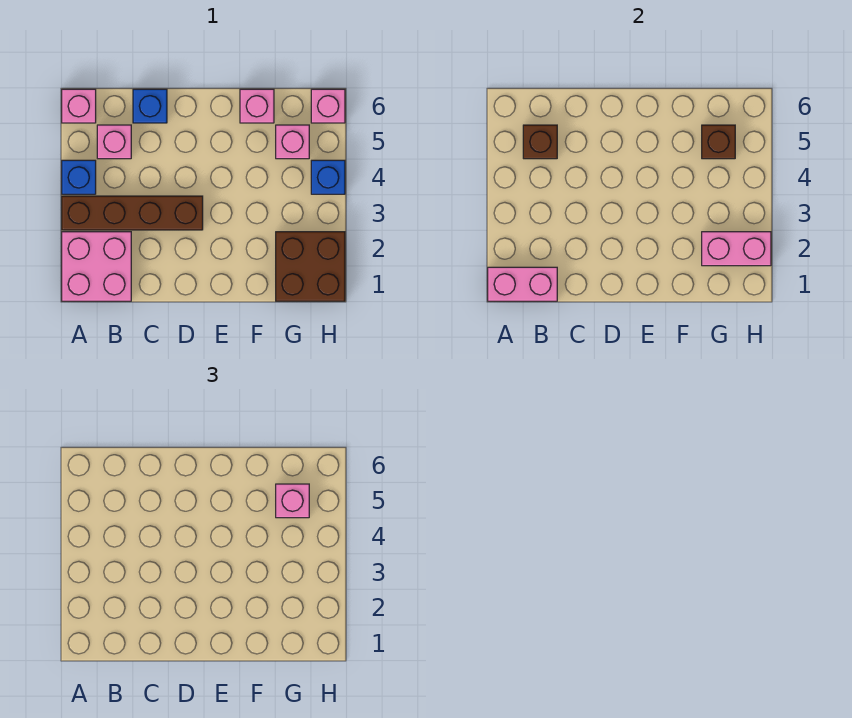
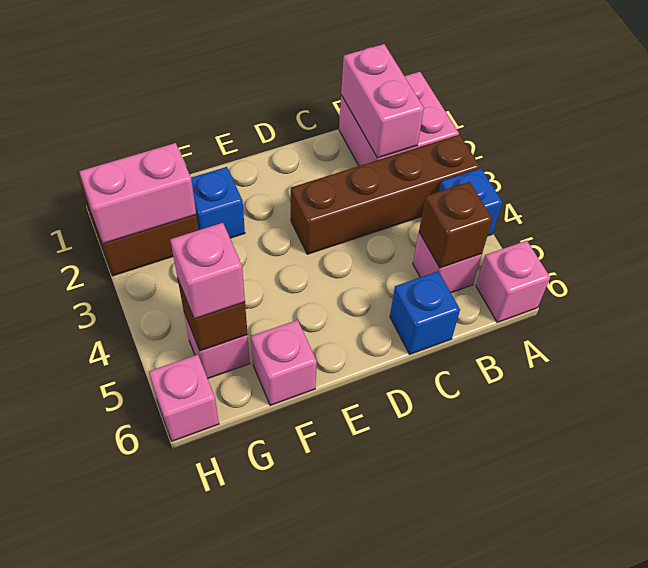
pink 1x2 brick [488,267,557,301] -> pink 1x2 brick turned to [341,44,424,158]
blue 1x1 brick [311,160,345,194] -> blue 1x1 brick moved to [191,167,245,238]

